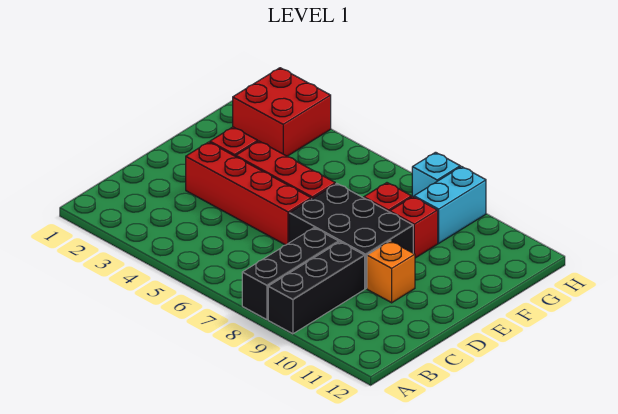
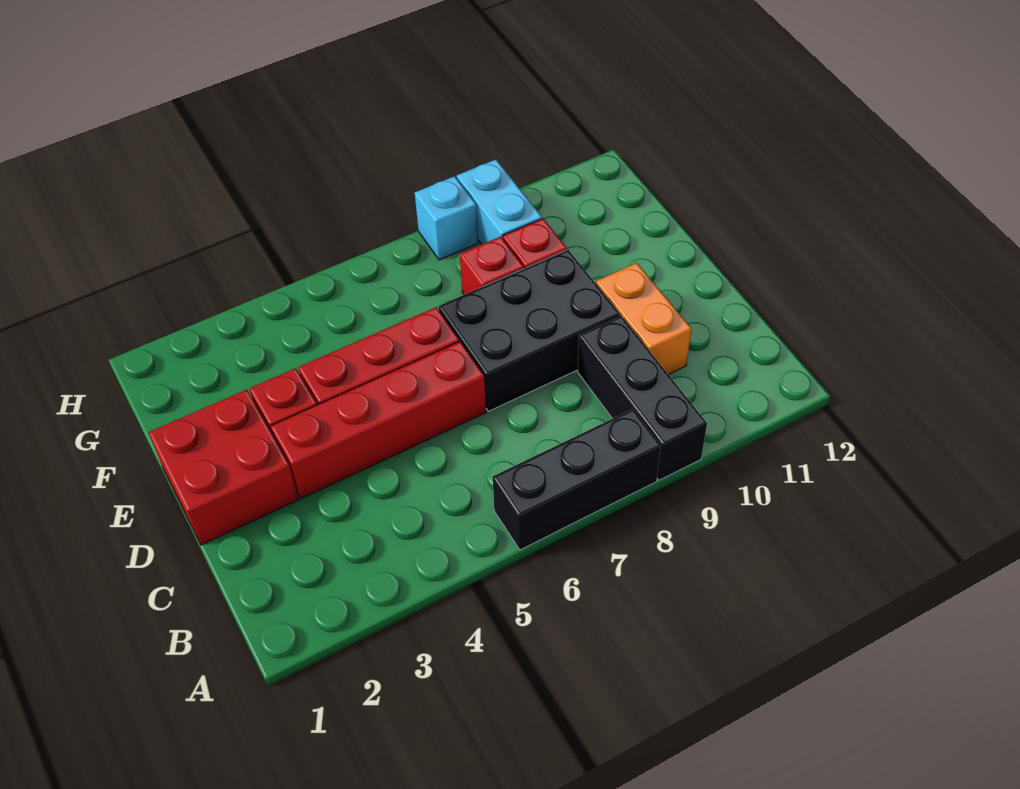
black 1x3 brick [242,228,339,320] -> black 1x3 brick turned to [493,409,661,550]
orange 1x1 brick [367,241,415,303] -> orange 1x2 brick [596,263,691,375]
red 2x2 brick [233,68,331,156] -> red 2x2 brick moved to [149,390,299,545]

